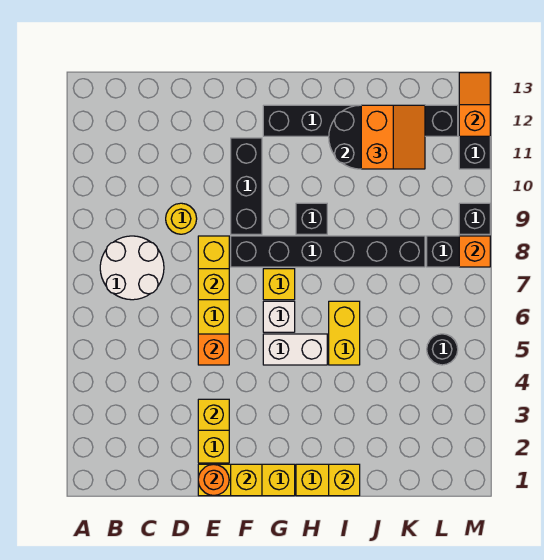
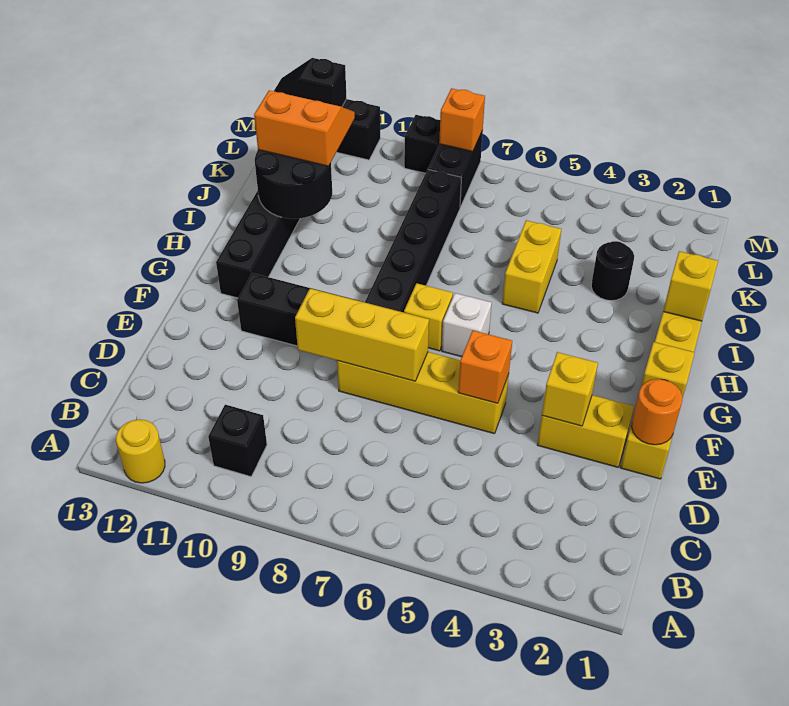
white 2x2 round brick [100,236,164,300] -> none
yellow 1x1 round brick [166,203,197,234] -> yellow 1x1 round brick moved to [116,419,165,483]
yellow 1x1 brick [198,269,229,300] -> yellow 1x3 brick [295,289,429,381]
white 1x2 brick [263,334,327,365] -> none
black 1x1 brick [296,203,327,234] -> black 1x1 brick moved to [208,405,267,477]
yellow 1x2 brick [329,301,360,365] -> yellow 1x2 brick turned to [502,220,561,313]
black 1x1 round brick [427,334,458,365] -> black 1x1 round brick moved to [591,241,634,301]
orange 1x2 slope [459,73,490,136] -> black 1x2 slope [274,58,346,107]

